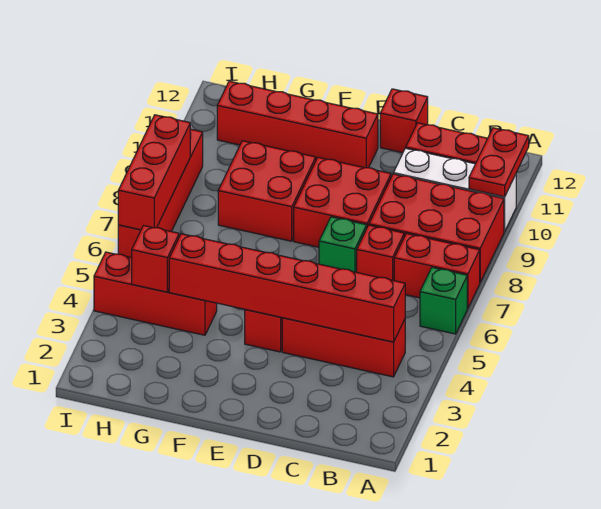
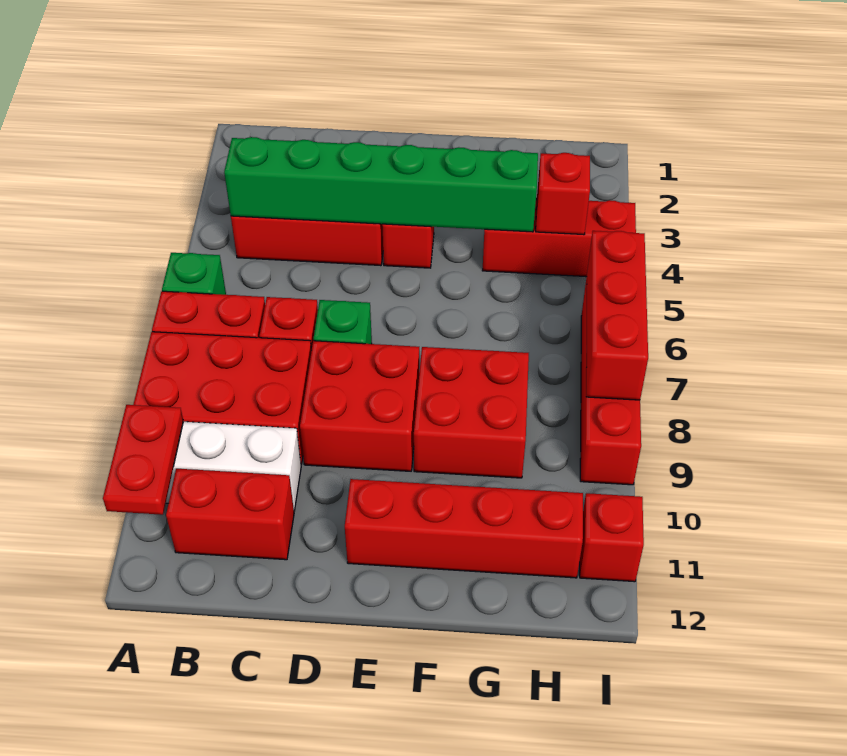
red 1x6 brick [169,234,405,342] -> green 1x6 brick [224,137,538,232]
red 1x1 brick [380,89,428,153] -> red 1x1 brick moved to [580,493,644,582]

